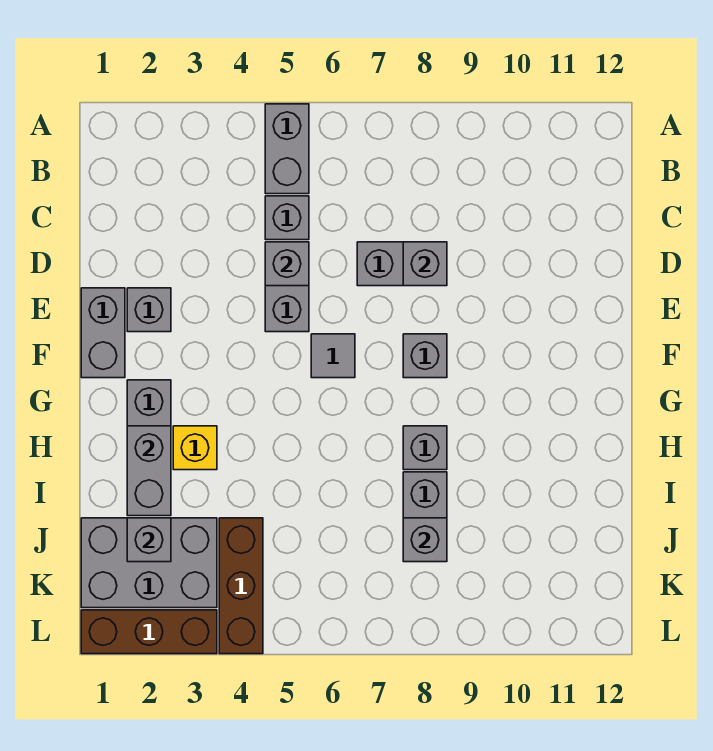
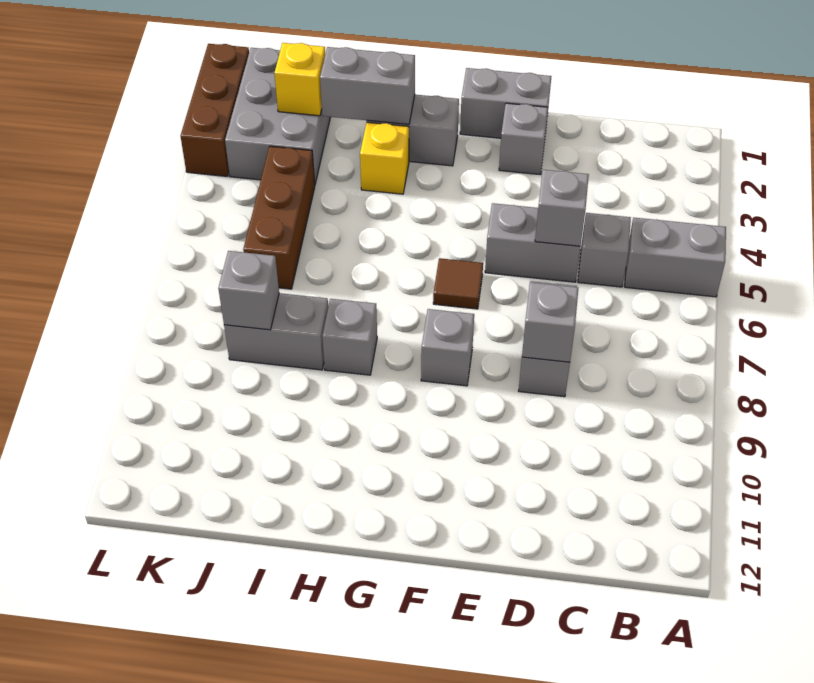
grey 1x1 tile [311,334,355,378] -> brown 1x1 tile [433,258,483,309]
grey 1x1 brick [127,518,171,562] -> yellow 1x1 brick [275,43,325,116]
brown 1x3 brick [219,518,263,654] -> brown 1x3 brick turned to [243,146,315,289]

